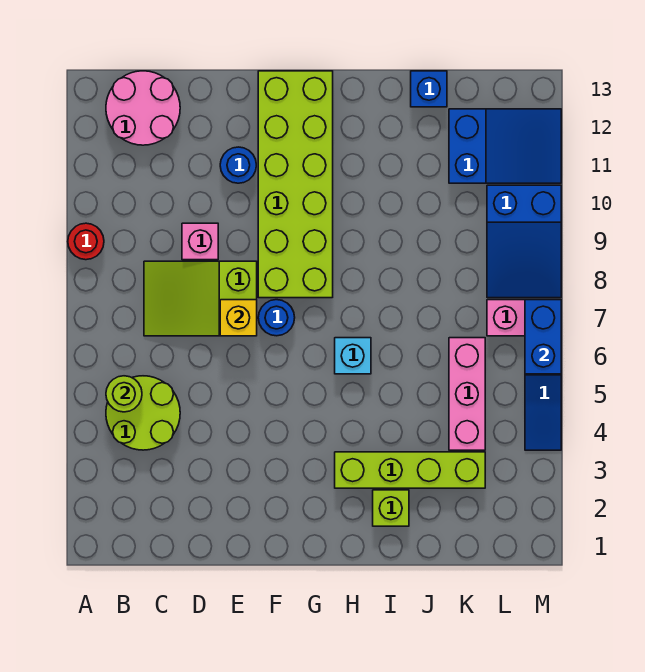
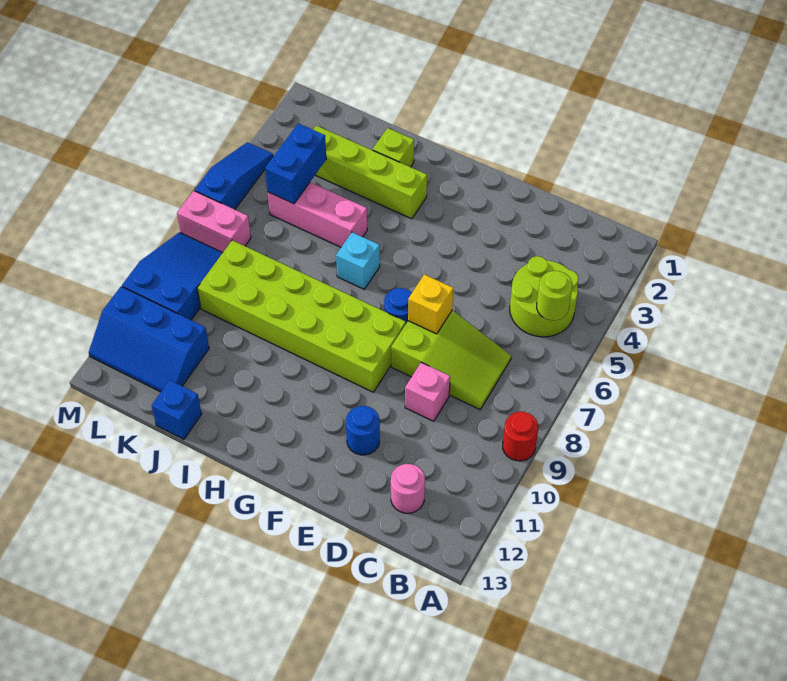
pink 2x2 round brick [106,71,180,145] -> pink 1x1 round brick [391,464,425,513]
lime 2x6 brick [258,71,333,298] -> lime 2x6 brick turned to [197,240,406,392]
pink 1x3 brick [449,338,485,450] -> pink 1x3 brick turned to [267,182,367,247]
blue 2x3 slope [449,109,561,183] -> blue 2x3 slope turned to [89,286,209,392]
blue 1x2 brick [525,300,561,374] -> blue 1x2 brick moved to [265,123,326,204]

